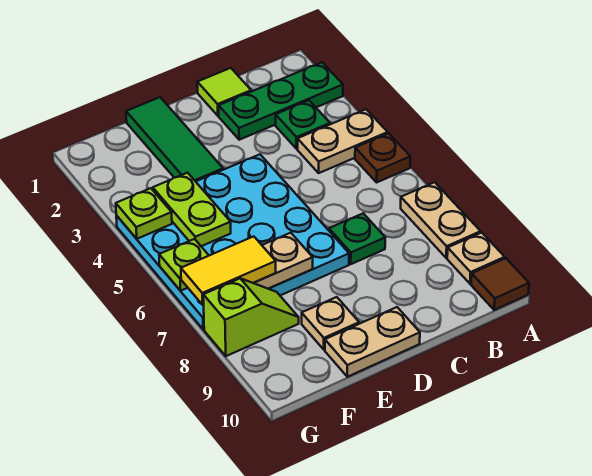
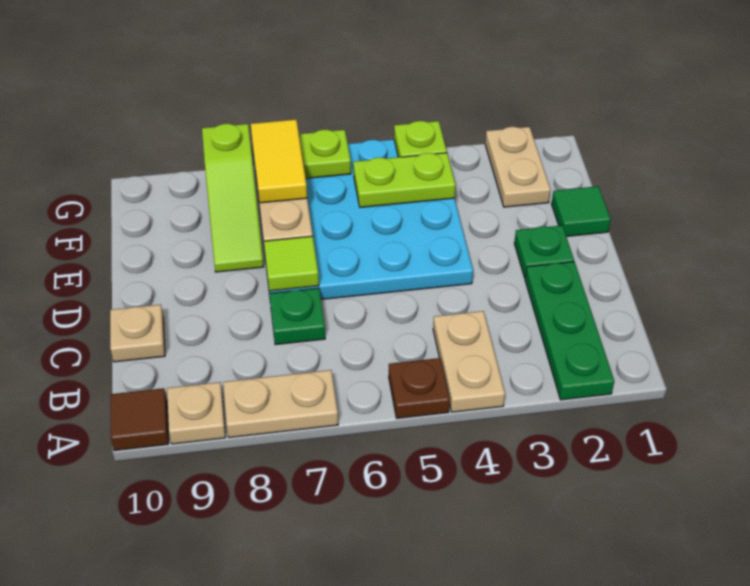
green 1x1 plate [276,100,330,149] -> green 1x1 plate moved to [514,225,574,278]
lime 1x1 tile [197,68,251,116] -> lime 1x1 tile moved to [264,236,319,291]
tan 1x2 plate [325,307,420,377] -> tan 1x2 plate moved to [485,127,551,207]
green 1x3 tile [126,97,223,182] -> green 1x1 tile [552,186,611,237]
tan 1x1 plate [302,297,359,350] -> tan 1x1 plate moved to [110,305,165,362]
lime 1x2 slope [203,278,299,356] -> lime 1x3 slope [202,124,264,272]

